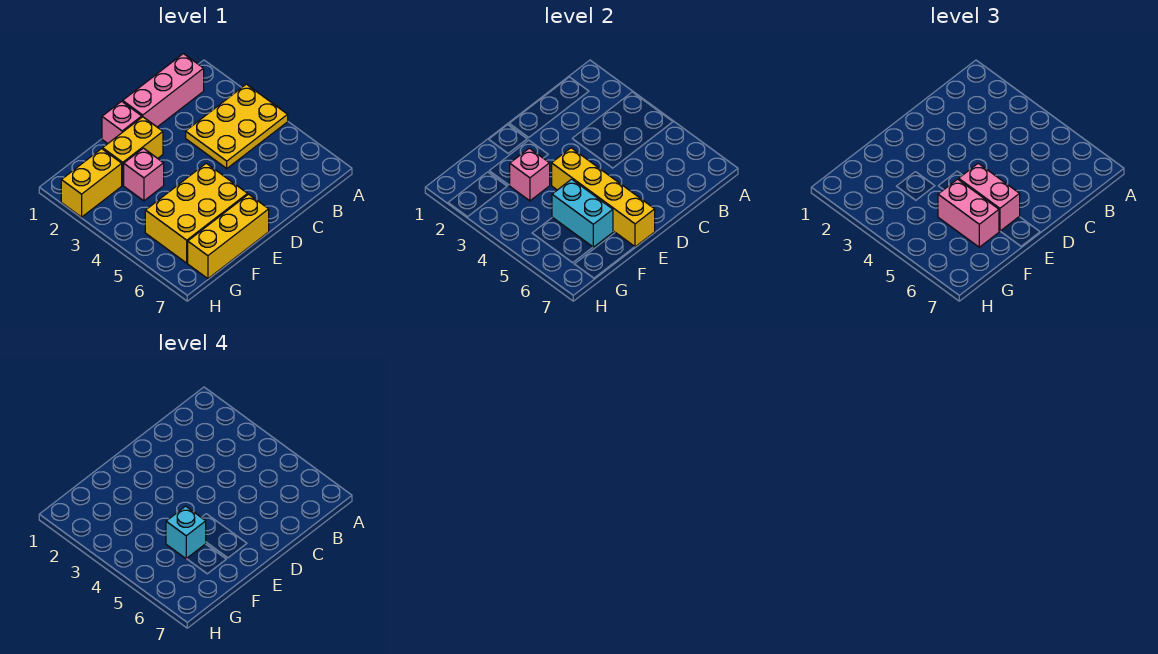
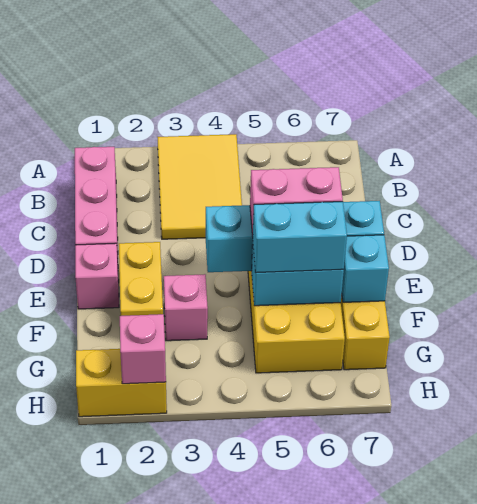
yellow 2x3 plate [186,84,288,168] -> yellow 2x3 tile [157,134,242,239]
yellow 1x4 brick [552,148,655,247] -> cyan 1x4 brick [206,201,384,272]
pink 1x1 brick [509,148,550,201] -> pink 1x1 brick moved to [120,314,166,384]
pink 1x2 brick [938,179,999,247] -> cyan 1x2 brick [253,202,347,273]
cyan 1x1 brick [166,506,206,559] -> cyan 1x1 brick moved to [342,235,389,302]
yellow 1x2 brick [61,149,122,217] -> yellow 1x2 brick turned to [76,349,167,417]

